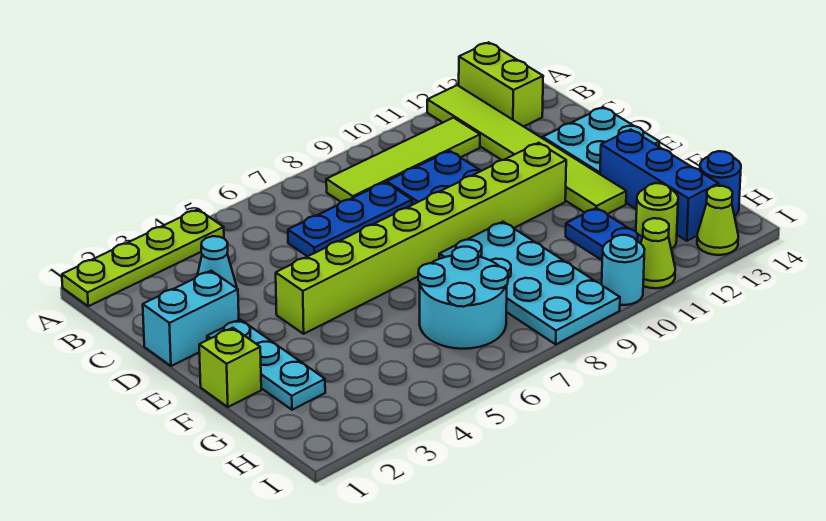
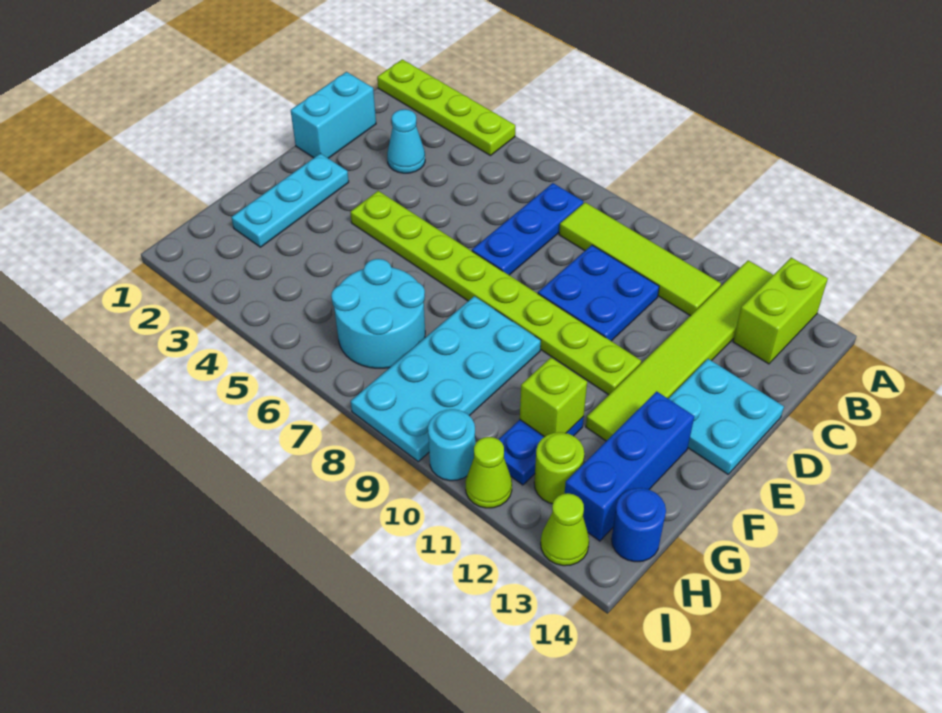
blue 1x3 plate [288,182,412,257] -> blue 1x3 plate turned to [472,183,583,275]
cyan 1x2 brick [143,271,239,366] -> cyan 1x2 brick turned to [291,72,376,158]
lime 1x8 brick [276,143,566,334] -> lime 1x8 plate [350,191,641,395]
lime 1x1 brick [199,328,261,407] -> lime 1x1 brick moved to [520,357,587,437]

